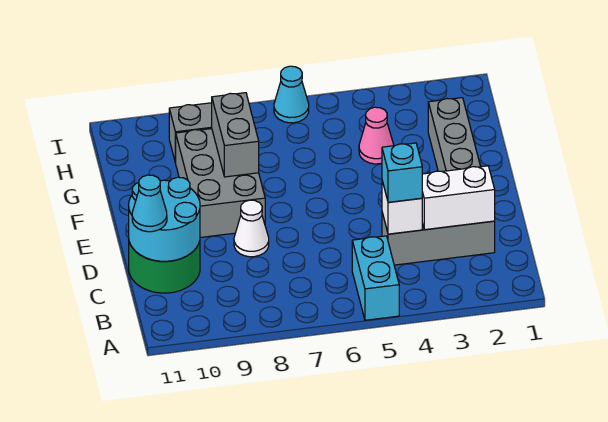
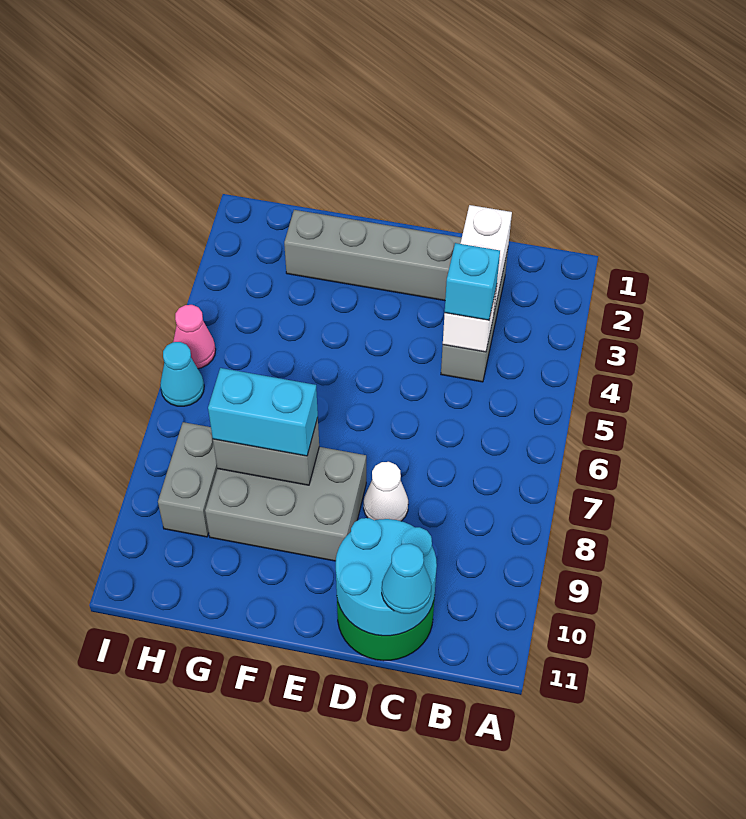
cyan 1x2 brick [352,236,399,320] -> cyan 1x2 brick moved to [208,368,318,456]
pink 1x1 cone [359,107,394,164] -> pink 1x1 cone moved to [173,305,216,369]

